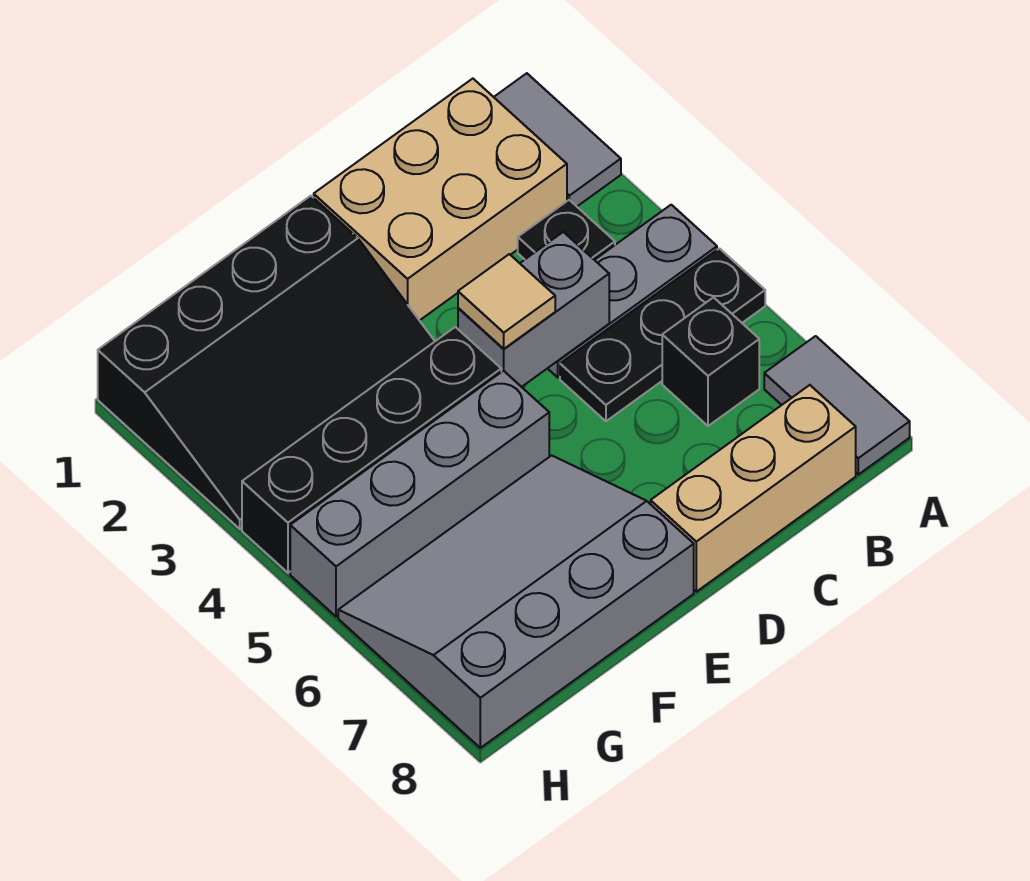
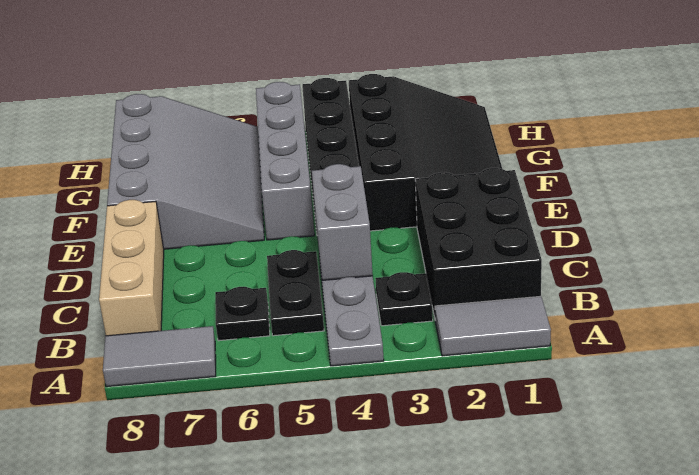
black 1x3 plate [560,248,765,421] -> black 1x2 plate [267,250,324,336]
tan 2x3 brick [314,79,567,321] -> black 2x3 brick [415,168,542,317]
black 1x1 brick [662,297,759,426] -> black 1x1 plate [215,287,270,341]
tan 1x1 tile [458,254,555,349] -> none
black 3x4 slope [98,196,435,529] -> black 3x4 slope turned to [349,74,502,231]

